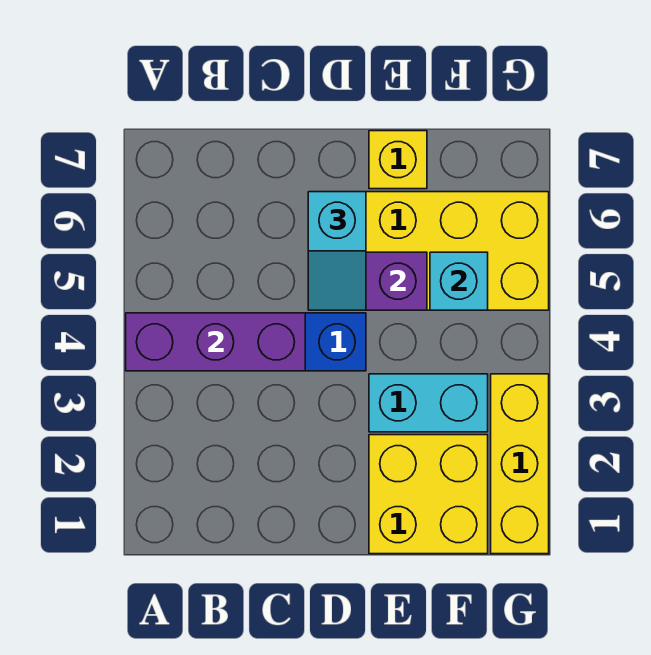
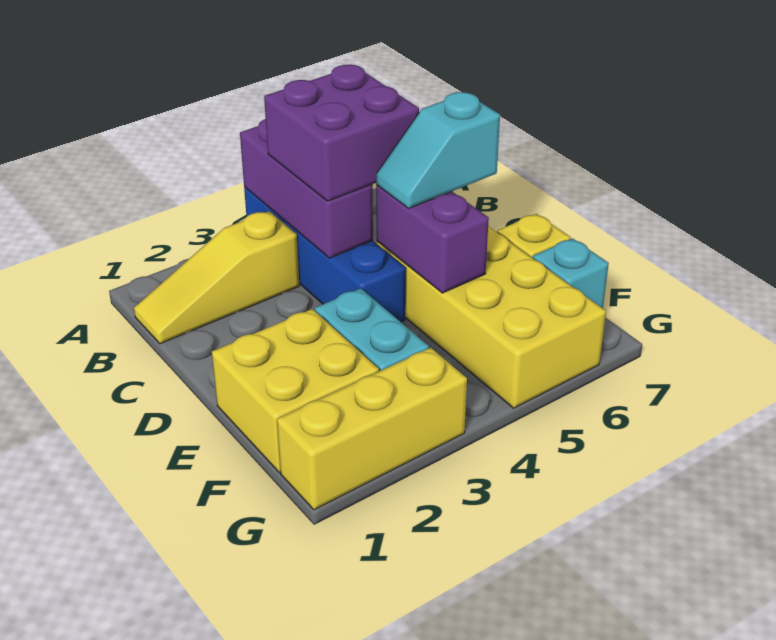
none -> yellow 1x3 slope [134,211,299,344]
none -> purple 2x2 brick [264,65,419,201]
cyan 1x1 brick [430,252,488,310] -> cyan 1x1 brick moved to [533,238,609,308]

